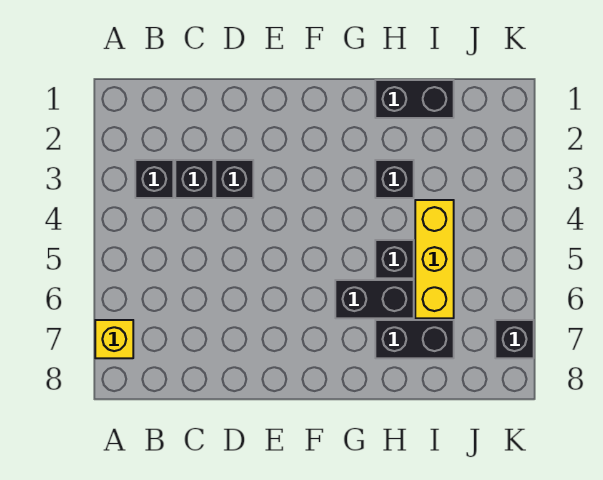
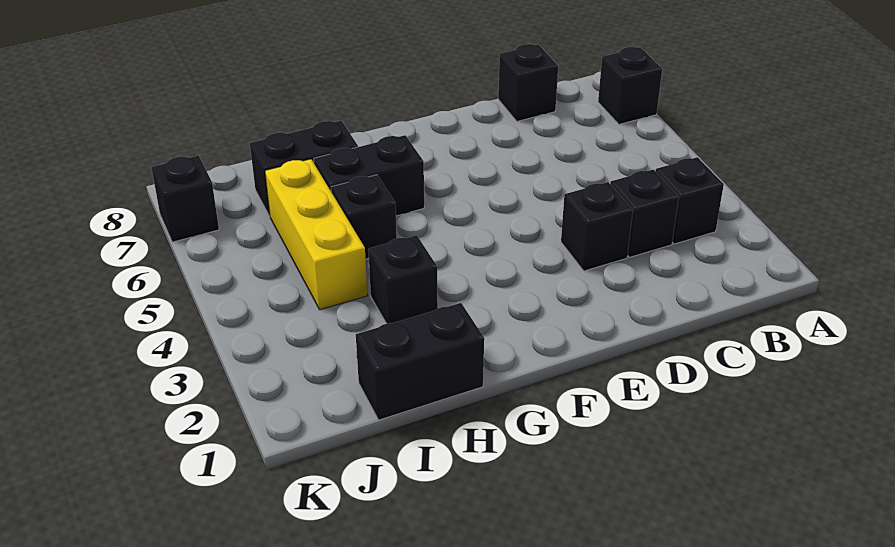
yellow 1x1 brick [95,320,133,358] -> black 1x1 brick [598,47,662,124]
none -> black 1x1 brick [498,44,558,121]

